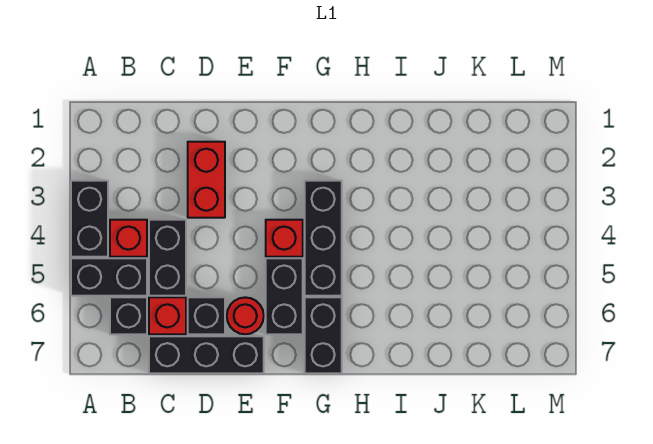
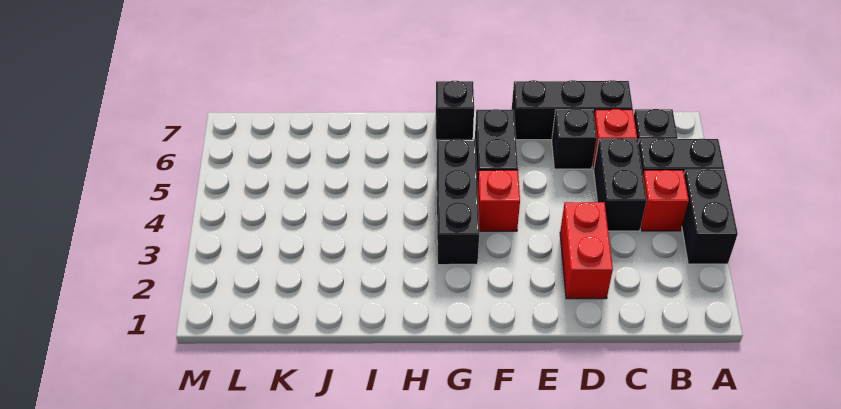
red 1x1 round brick [227,297,264,334] -> none
black 1x2 brick [305,297,342,373] -> black 1x1 brick [436,81,474,140]

